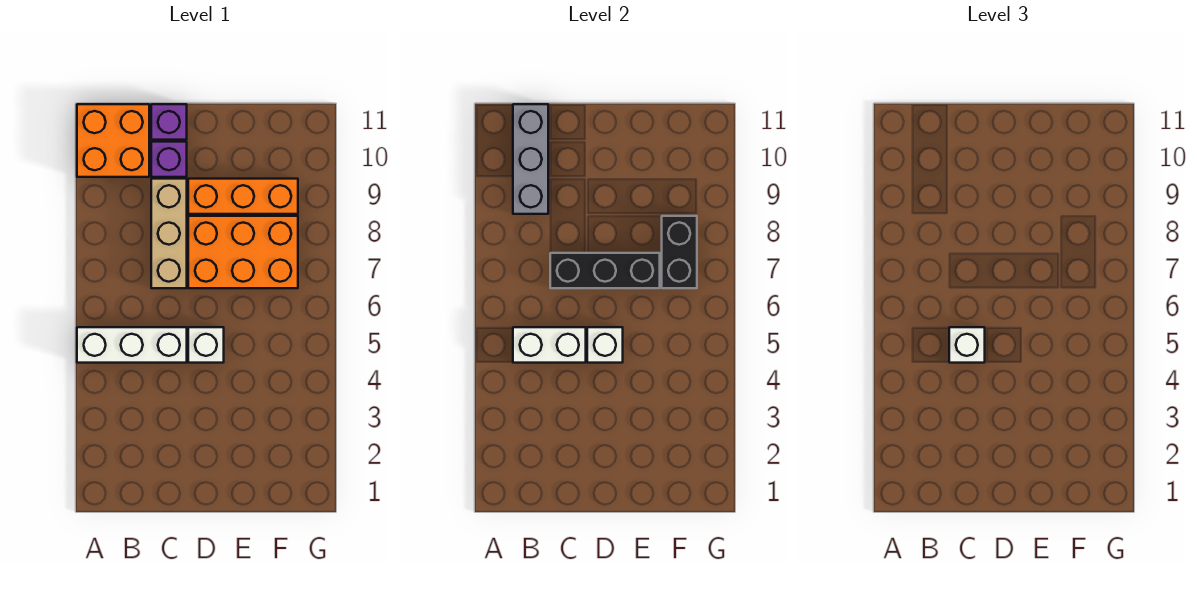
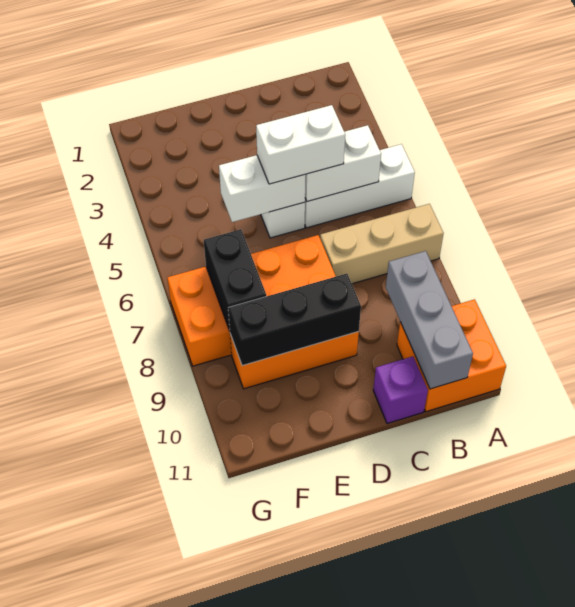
white 1x1 brick [949,327,985,363] -> white 1x2 brick [256,105,345,184]
tan 1x3 brick [151,179,187,288] -> tan 1x3 brick turned to [320,204,444,284]
black 1x3 brick [550,253,660,288] -> black 1x3 brick moved to [228,274,361,366]
purple 1x1 brick [151,142,187,177] -> none
white 1x1 brick [587,327,623,363] -> white 1x2 brick [219,155,306,222]
orange 2x3 brick [188,216,298,288] -> orange 2x4 brick [167,235,336,366]

